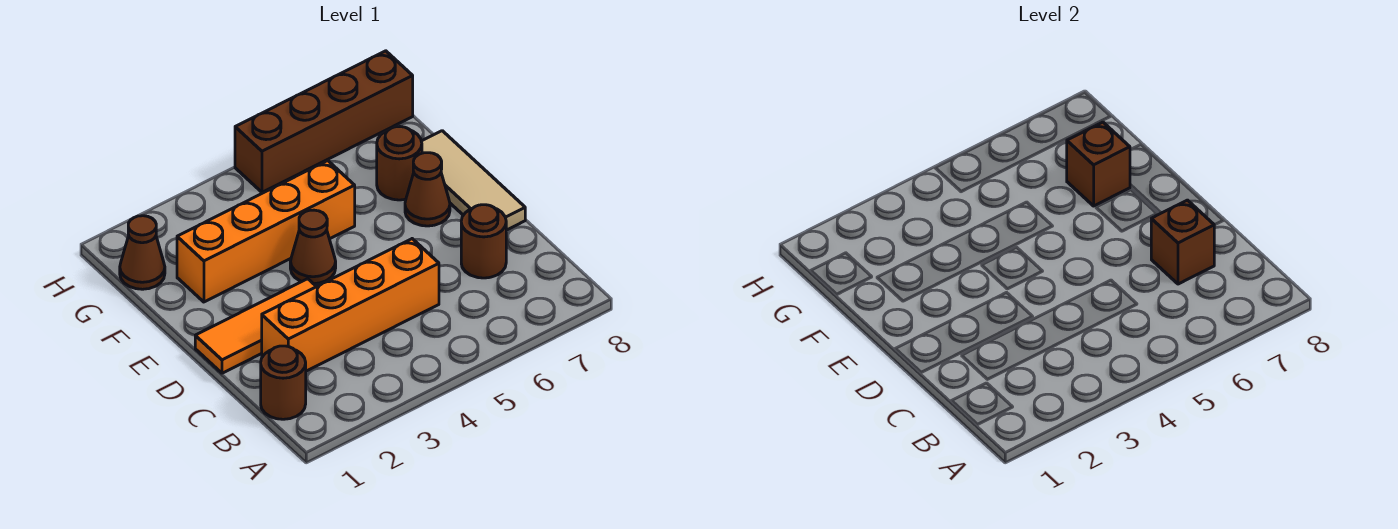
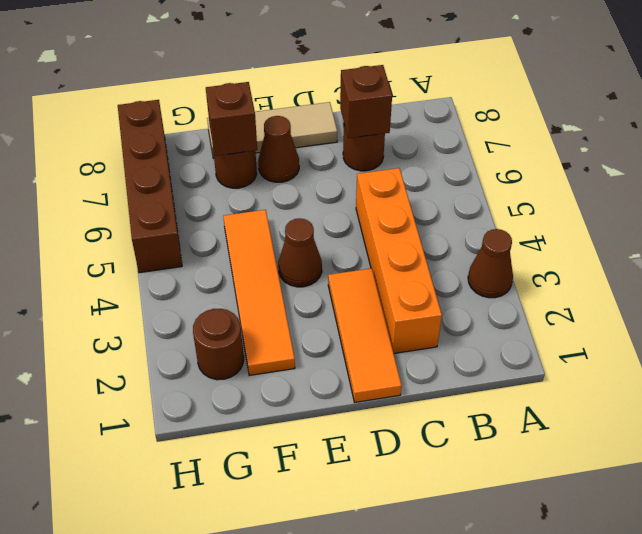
brown 1x1 round brick [261,346,306,419] -> brown 1x1 round brick moved to [193,309,244,380]
orange 1x4 brick [177,161,355,302] -> orange 1x4 tile [223,210,295,376]
brown 1x1 cone [120,216,165,289] -> brown 1x1 cone moved to [468,229,513,298]

